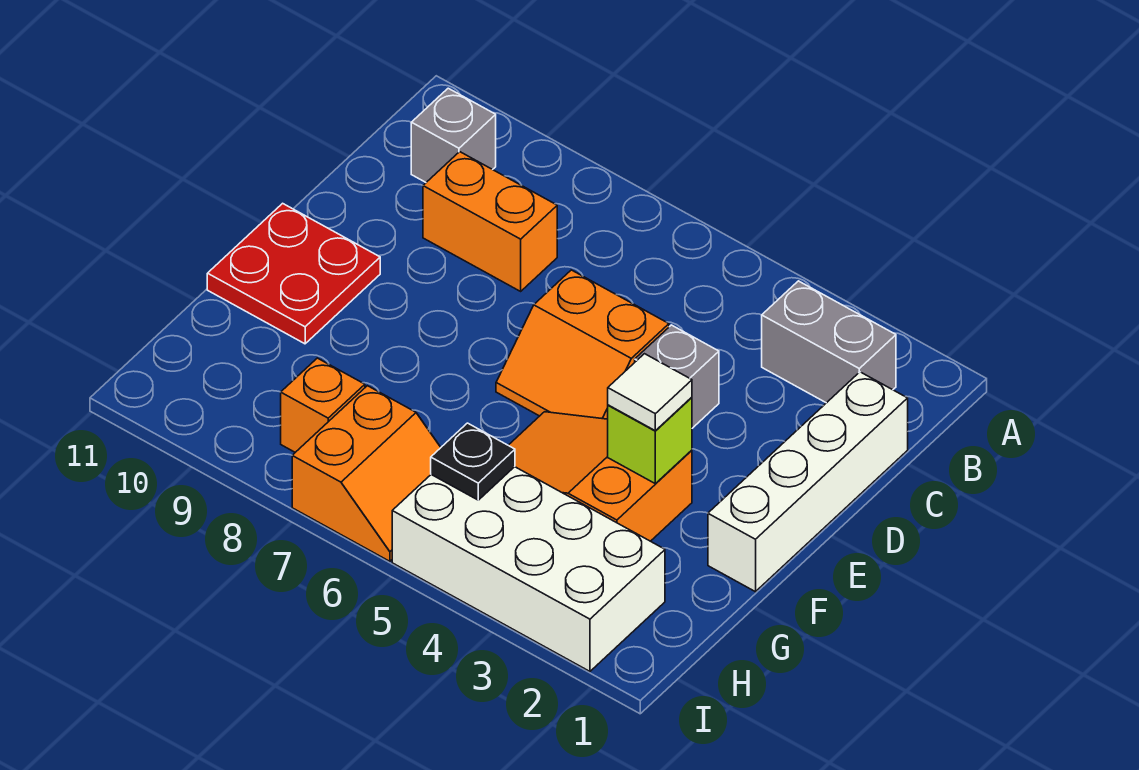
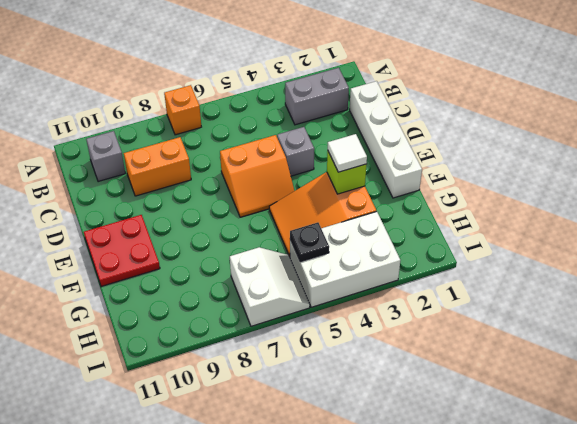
white 2x4 brick [392,467,665,671] -> white 2x3 brick [290,211,400,307]
orange 2x2 slope [292,386,441,561] -> white 2x2 slope [230,247,310,326]
orange 1x1 brick [281,358,365,452] -> orange 1x1 brick moved to [164,85,201,135]

